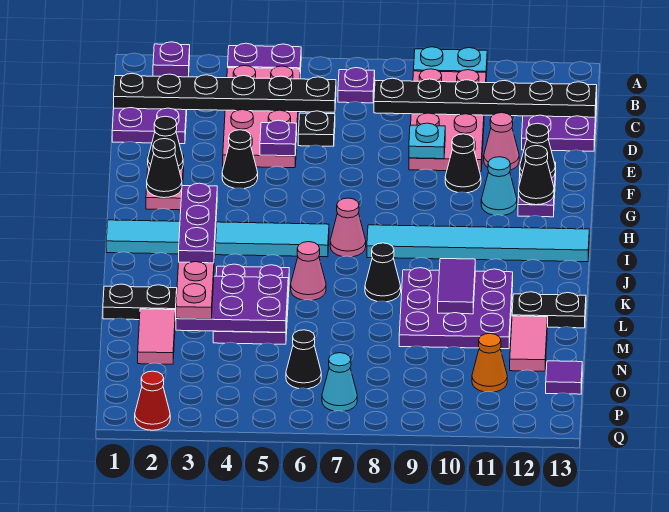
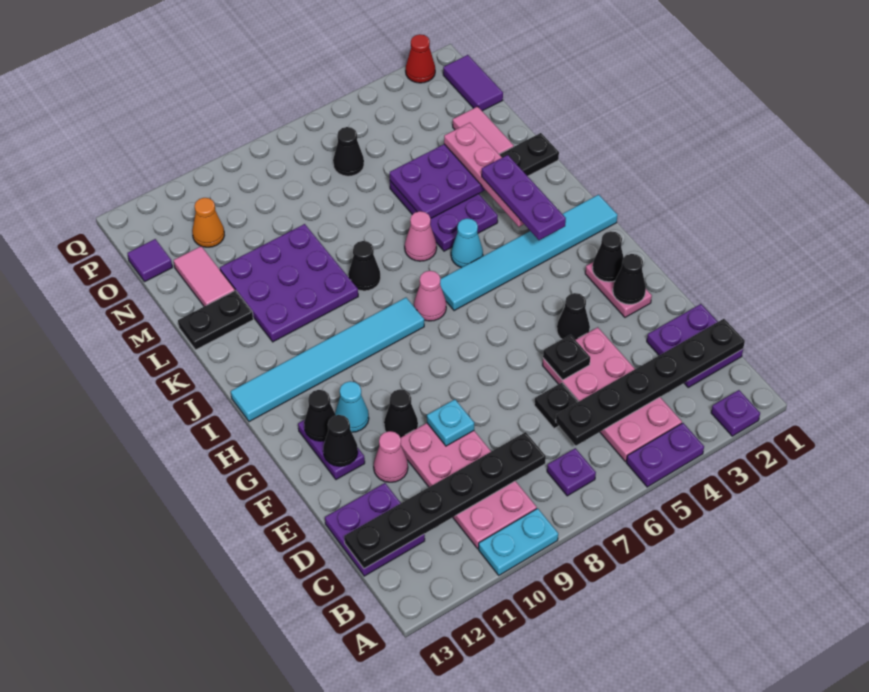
purple 1x1 plate [260,120,297,156] -> black 1x1 plate [543,335,590,380]
purple 1x2 tile [438,259,475,314] -> purple 1x2 tile moved to [443,55,503,111]
cyan 1x1 cone [322,353,357,411] -> cyan 1x1 cone moved to [451,218,483,268]

